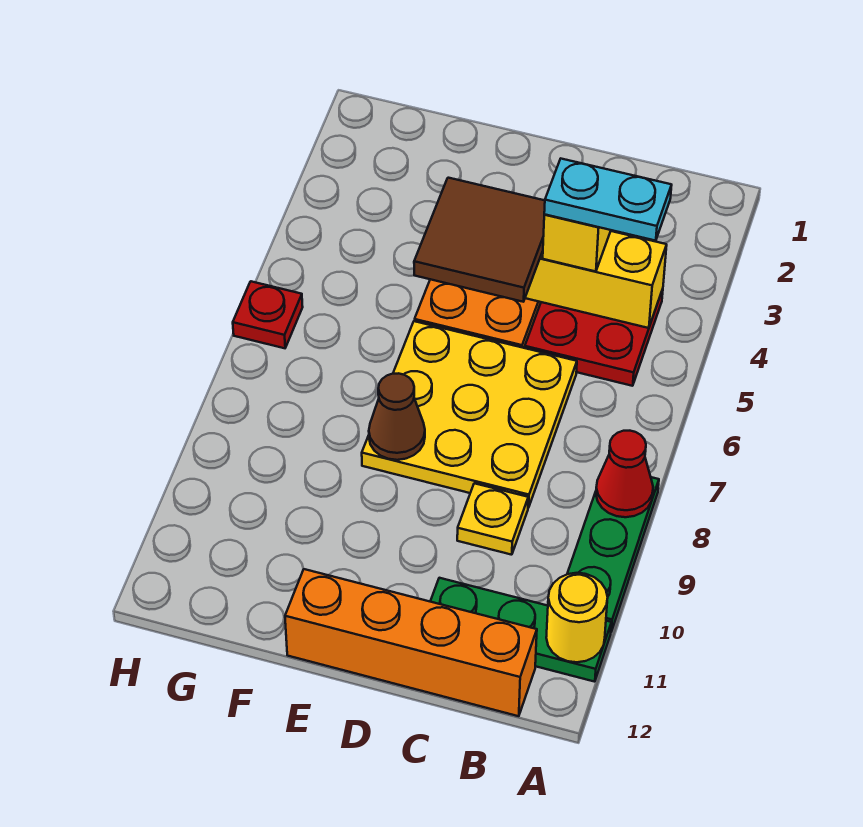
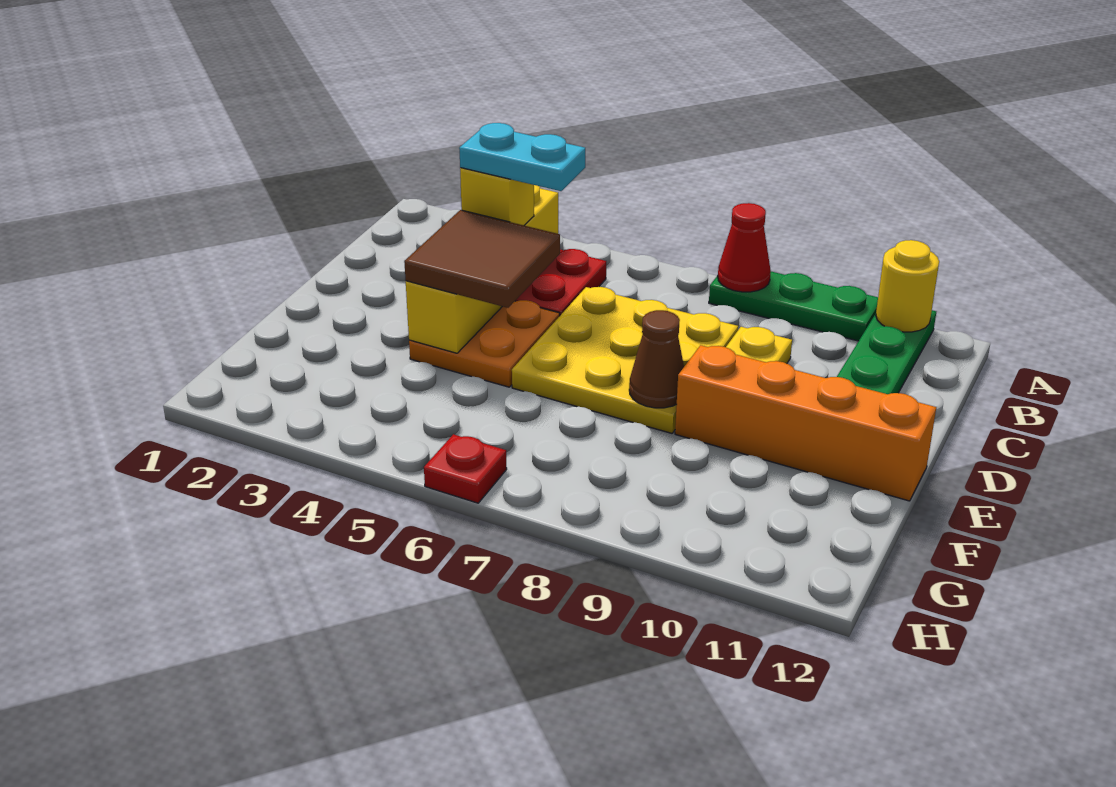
cyan 1x2 plate [544,159,672,241] -> cyan 1x2 plate turned to [459,123,585,191]
orange 1x4 brick [285,569,537,716] -> orange 1x4 brick turned to [675,345,936,501]

